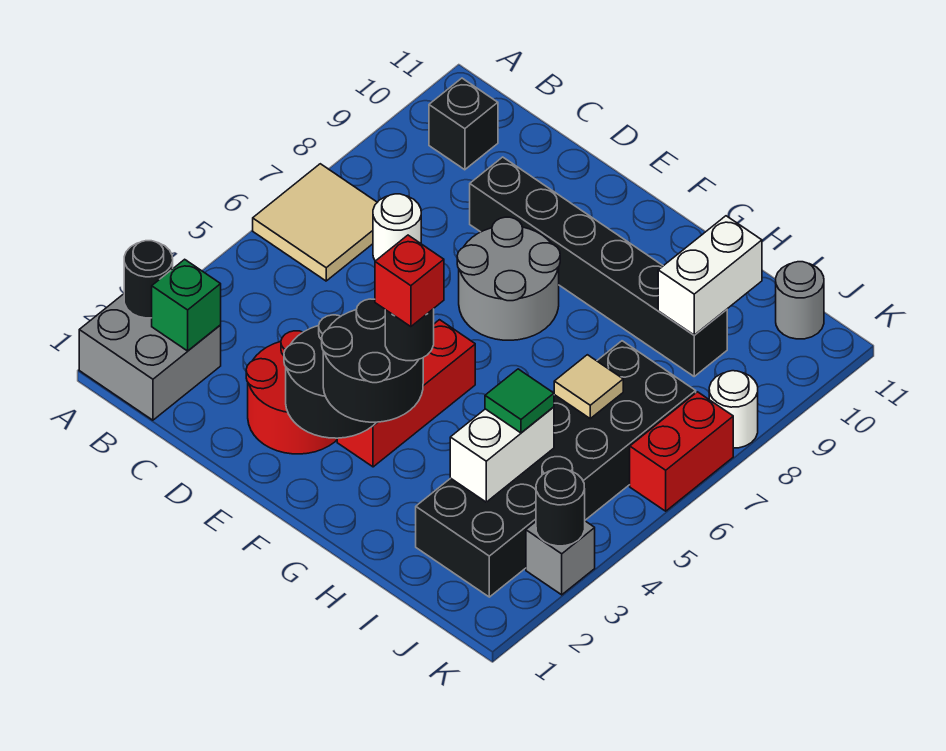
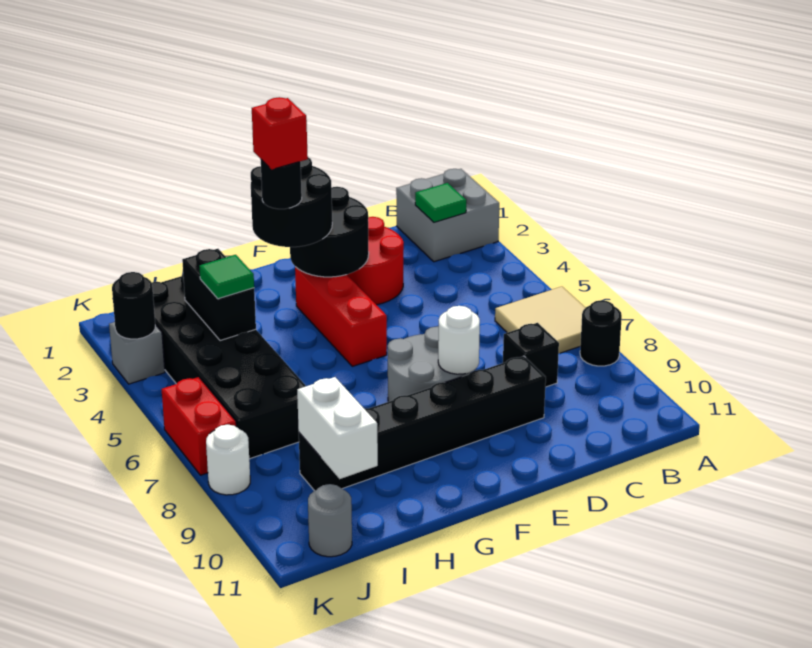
black 1x1 round brick [124,241,173,318] -> black 1x1 round brick moved to [580,300,622,366]
green 1x1 brick [152,259,221,351] -> green 1x1 tile [415,183,466,223]
black 1x1 brick [429,78,498,170] -> black 1x1 brick moved to [503,323,559,387]
white 1x1 round brick [373,194,421,261] -> white 1x1 round brick moved to [438,306,480,374]
white 1x2 brick [450,407,554,502] -> black 1x2 brick [182,249,256,341]
tan 1x1 tile [554,355,623,418] -> none

